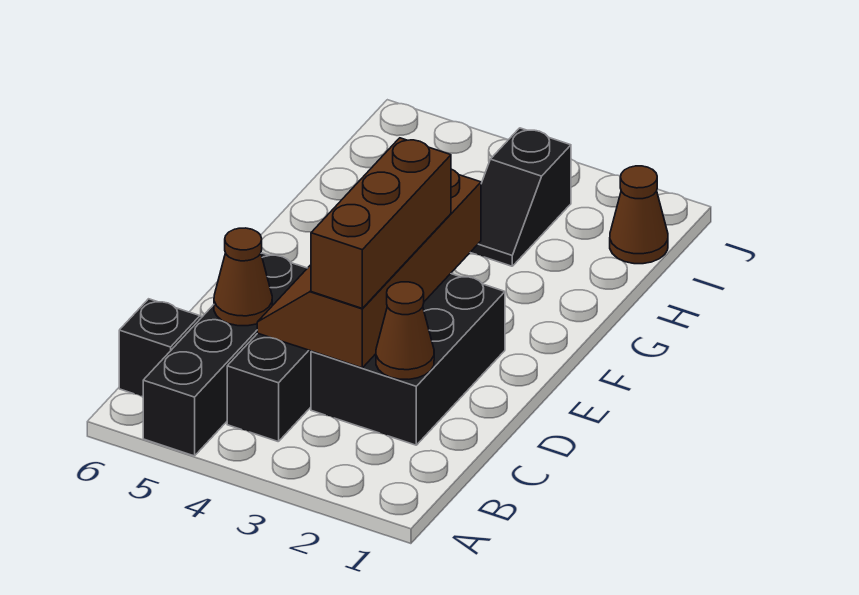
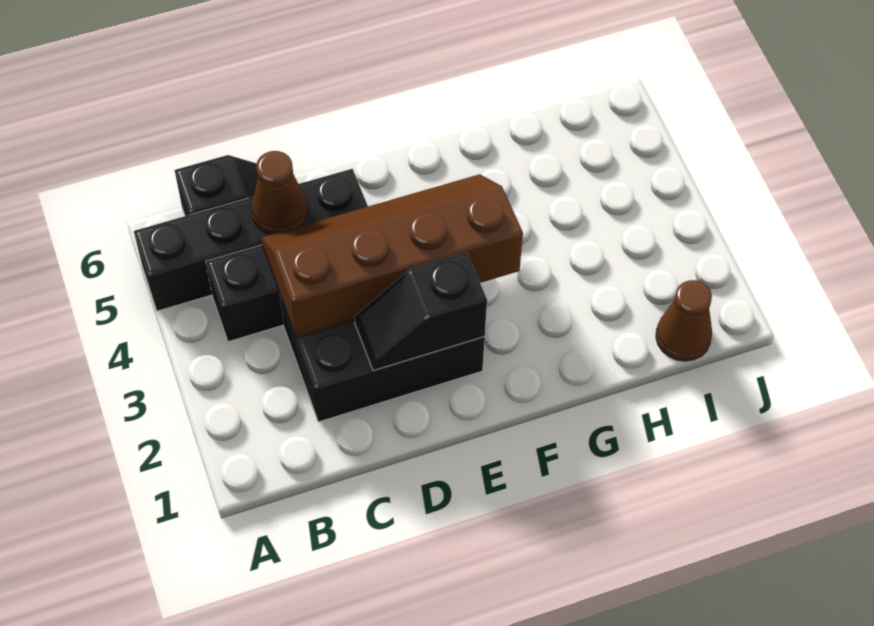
brown 1x1 cone [376,282,434,379] -> none
brown 1x3 brick [311,138,451,309] -> none
black 1x2 slope [470,128,571,266] -> black 1x2 slope moved to [354,252,487,371]

